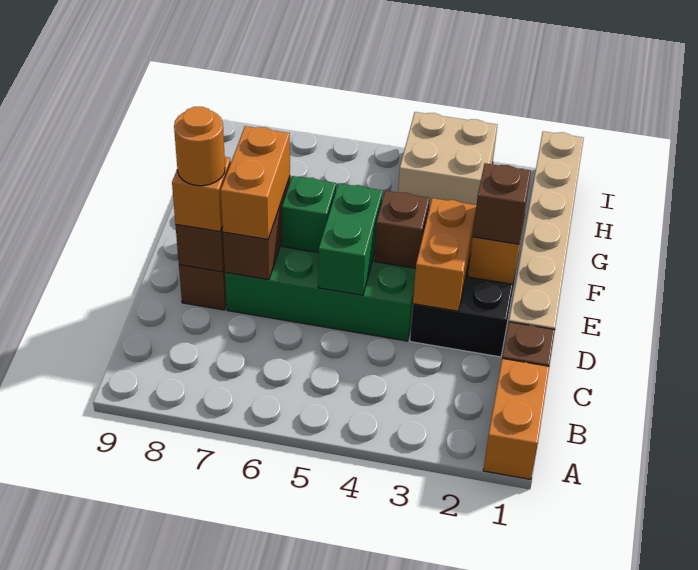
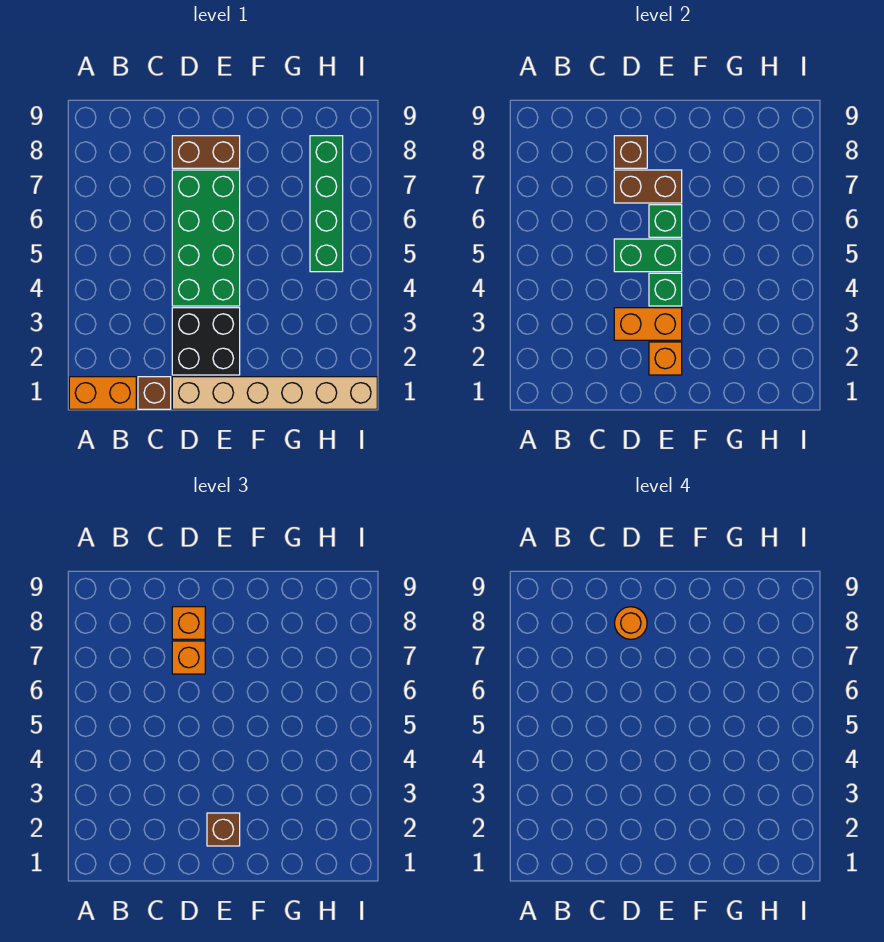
orange 1x2 brick [221,126,290,239] -> orange 1x1 brick [172,641,205,674]
brown 1x1 brick [375,191,430,268] -> green 1x1 brick [649,273,682,306]
tan 2x2 brick [398,112,497,209] -> none
none -> green 1x4 brick [310,136,343,272]

